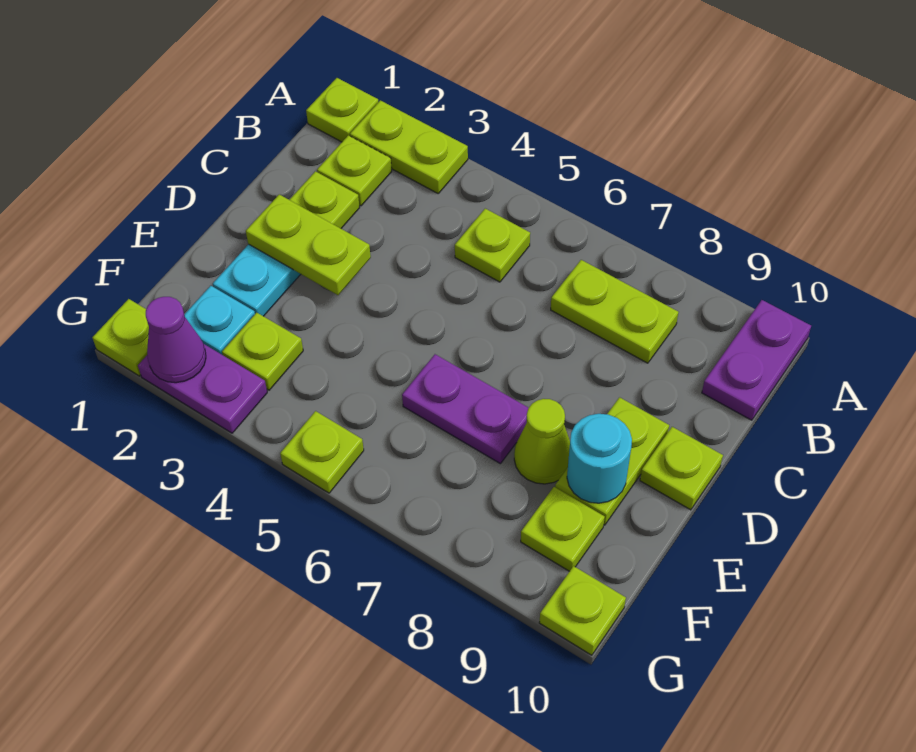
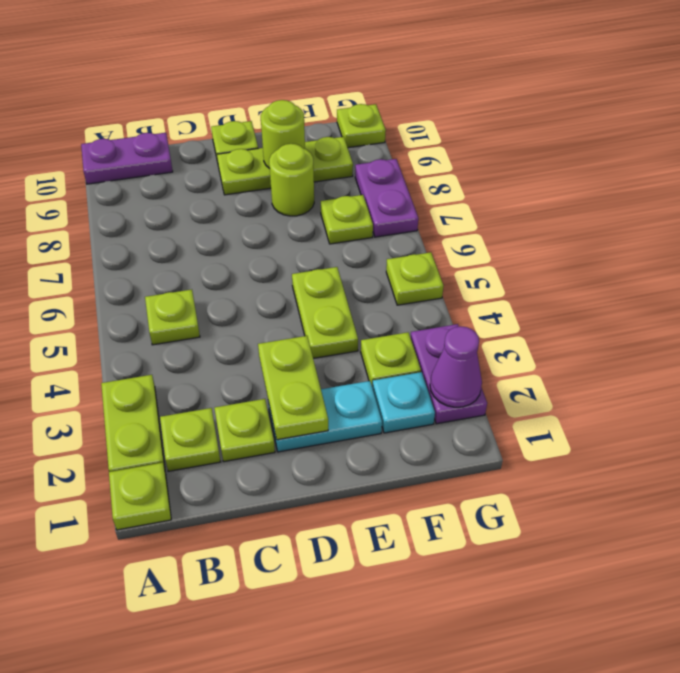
lime 1x2 plate [551,260,679,363] -> lime 1x2 plate moved to [292,267,358,358]
purple 1x2 plate [402,354,528,464] -> purple 1x2 plate moved to [355,159,418,237]
lime 1x1 cone [514,399,570,484] -> lime 1x1 round brick [269,144,314,216]
cyan 1x1 round brick [567,414,632,503] -> lime 1x1 round brick [261,100,305,169]
lime 1x1 plate [92,299,149,376] -> lime 1x1 plate moved to [321,195,373,244]

